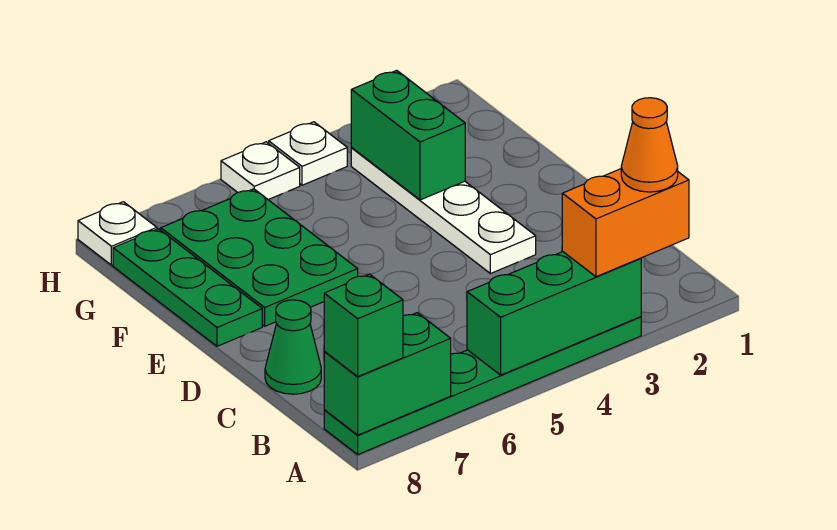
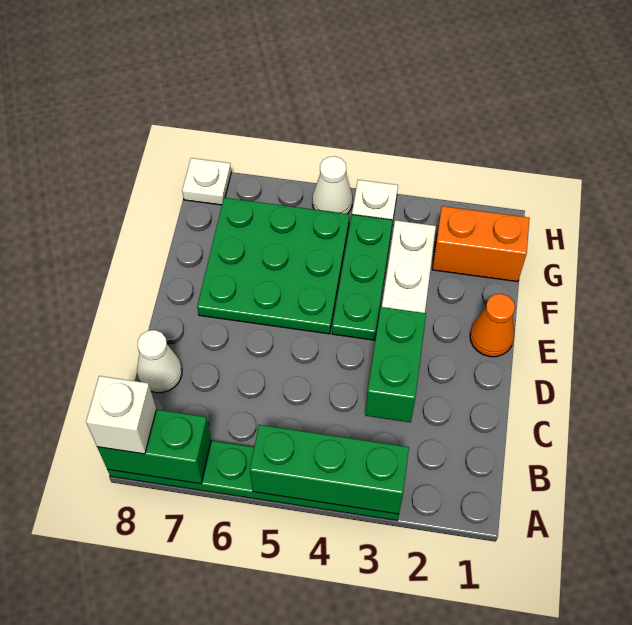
orange 1x2 brick [562,169,689,277] -> orange 1x2 brick moved to [432,206,530,282]
orange 1x1 cone [621,98,678,192] -> orange 1x1 cone moved to [470,294,515,357]
green 1x1 brick [324,274,403,376] -> white 1x1 brick [86,376,156,454]
green 1x1 cone [265,300,321,394] -> white 1x1 cone [137,330,182,393]
green 2x3 plate [161,189,358,326] -> green 3x3 plate [197,198,350,334]
green 1x3 plate [113,229,262,346] -> green 1x3 plate moved to [332,215,393,340]
green 1x2 brick [351,70,465,200] -> green 1x2 brick moved to [365,307,426,422]
white 1x1 plate [221,142,300,200] -> white 1x1 cone [312,156,353,214]

